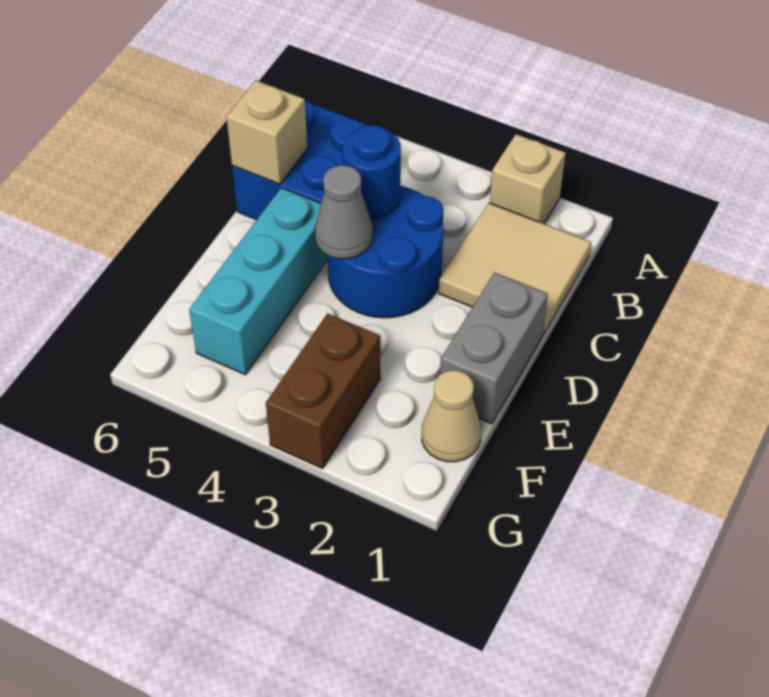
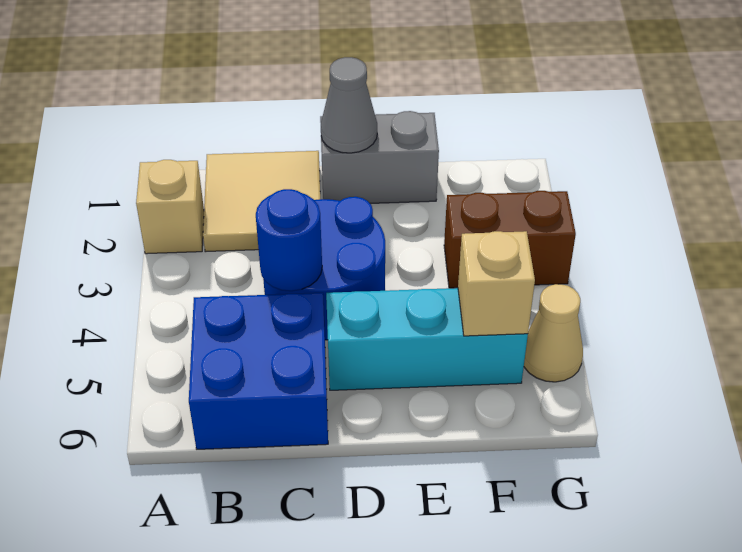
tan 1x1 brick [226,80,307,184] -> tan 1x1 brick moved to [458,231,535,336]
grey 1x1 cone [315,165,373,259] -> grey 1x1 cone moved to [321,57,377,153]
tan 1x1 cone [422,370,481,462] -> tan 1x1 cone moved to [524,284,583,382]

